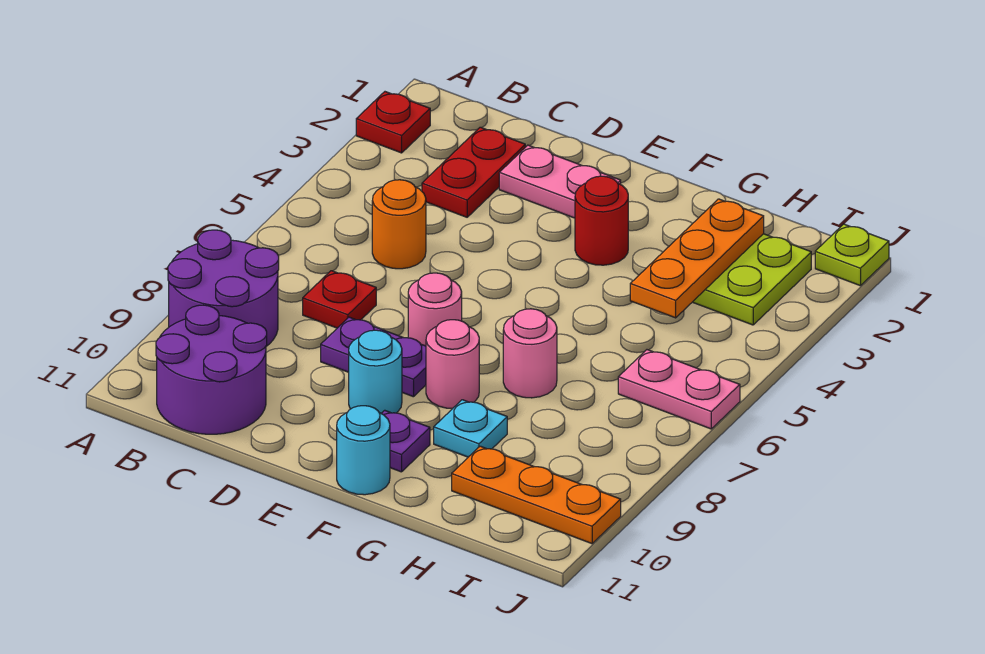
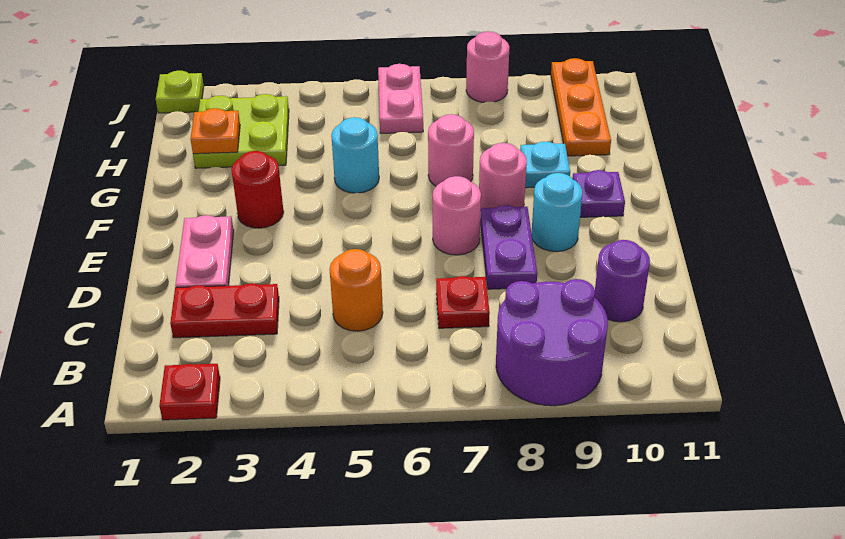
purple 2x2 round brick [156,305,267,434] -> purple 1x1 round brick [594,240,650,322]
cyan 1x1 round brick [337,406,390,495] -> cyan 1x1 round brick moved to [331,117,379,193]
orange 1x3 plate [630,199,764,318] -> orange 1x1 plate [191,108,240,154]
none -> pink 1x1 round brick [466,31,509,102]

